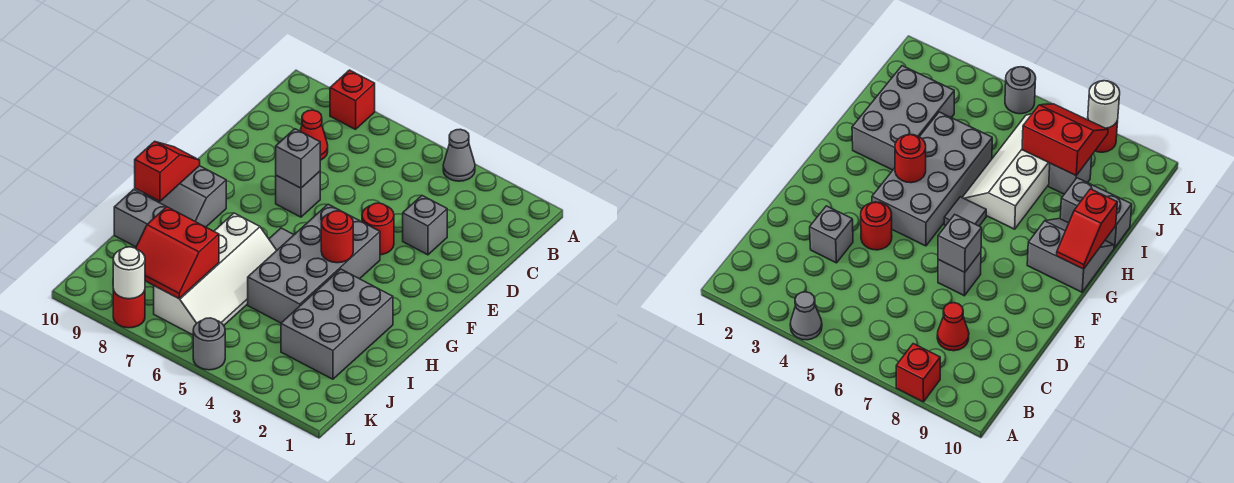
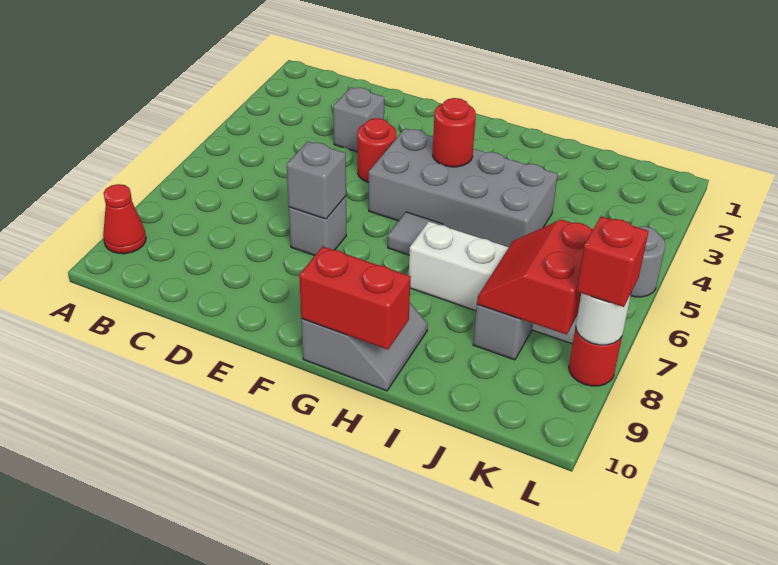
grey 1x1 cone [443,129,475,181] -> none
red 1x1 brick [330,70,375,129] -> red 1x1 brick moved to [577,216,649,307]
red 1x1 cone [300,110,328,160] -> red 1x1 cone moved to [103,184,146,254]
red 1x2 slope [135,141,200,201] -> red 1x2 brick [299,246,411,350]
grey 2x3 brick [281,269,393,379] -> none
grey 1x2 brick [114,189,166,247] -> none
red 2x2 slope [136,207,219,299] -> red 2x2 slope turned to [477,220,593,335]

